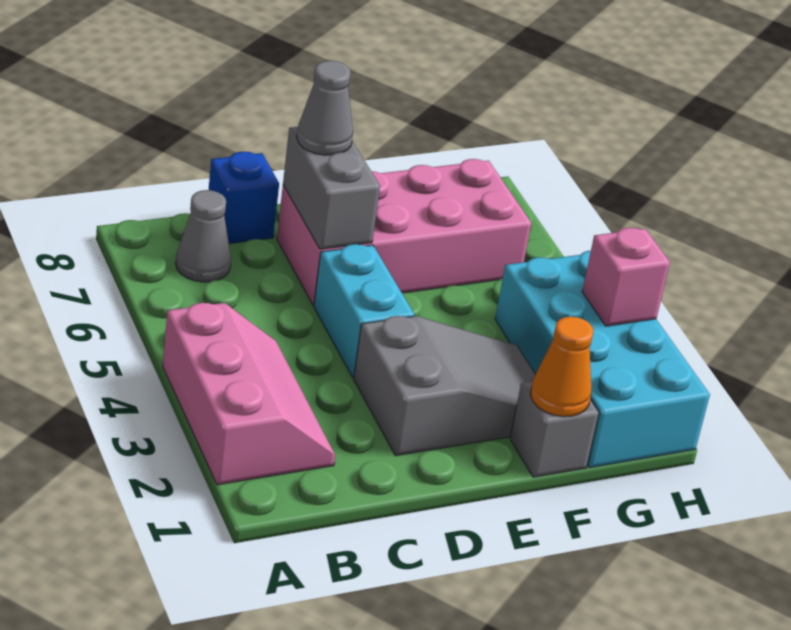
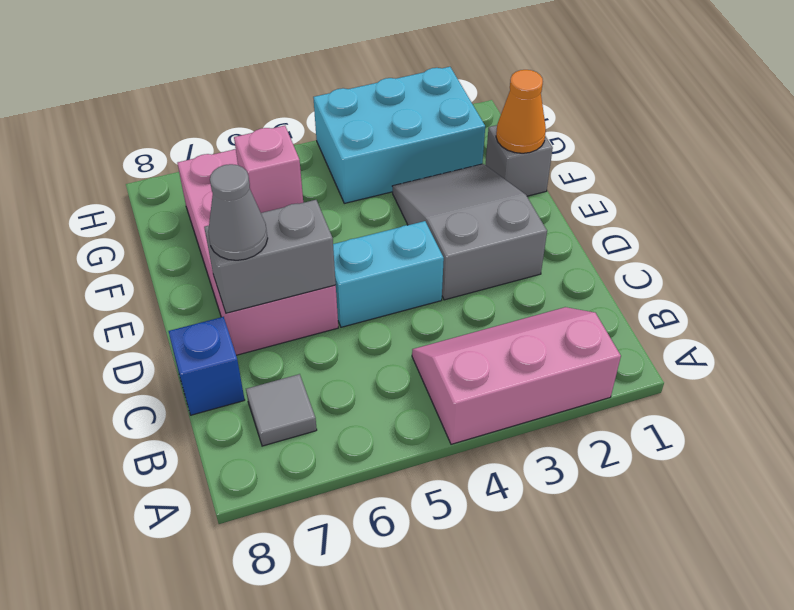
grey 1x1 cone [176,190,231,282] -> grey 1x1 tile [246,374,317,446]
cyan 2x4 brick [495,250,710,468] -> cyan 2x3 brick [313,67,485,203]
pink 1x1 brick [582,228,670,326] -> pink 1x1 brick moved to [234,126,303,213]

